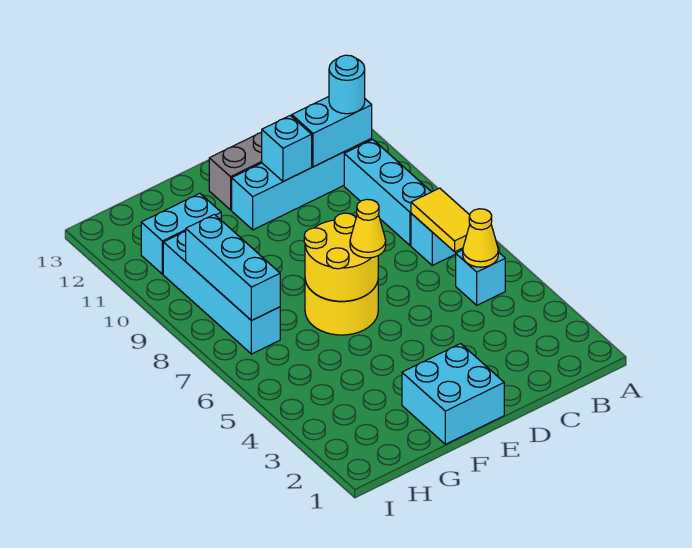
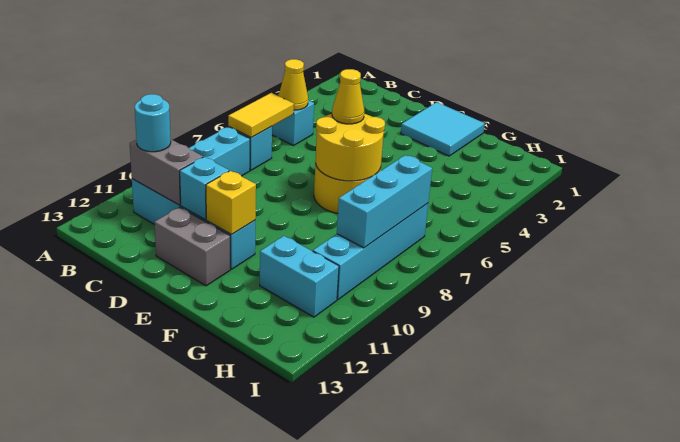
cyan 1x2 brick [292,97,372,167] -> grey 1x2 brick [130,140,203,205]
cyan 2x2 brick [402,344,504,444] -> cyan 2x2 tile [401,102,485,156]
none -> yellow 1x1 brick [206,171,256,235]

